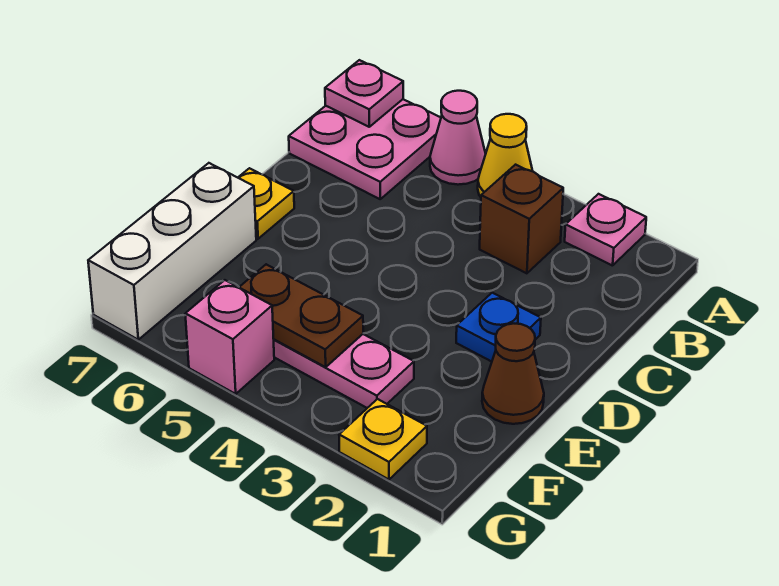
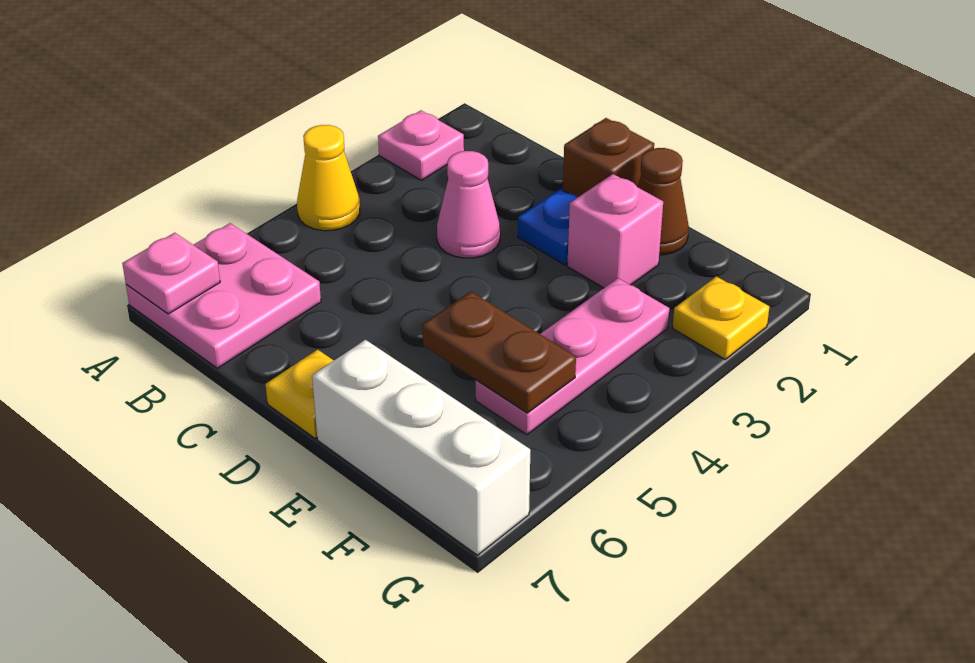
pink 1x1 cone [430,91,486,185] -> pink 1x1 cone moved to [437,151,500,258]
brown 1x1 brick [480,165,563,273] -> brown 1x1 brick moved to [563,118,654,197]
brown 1x2 plate [239,264,363,367] -> brown 1x2 plate turned to [422,291,576,413]
pink 1x1 brick [185,280,274,394] -> pink 1x1 brick moved to [567,174,663,288]

